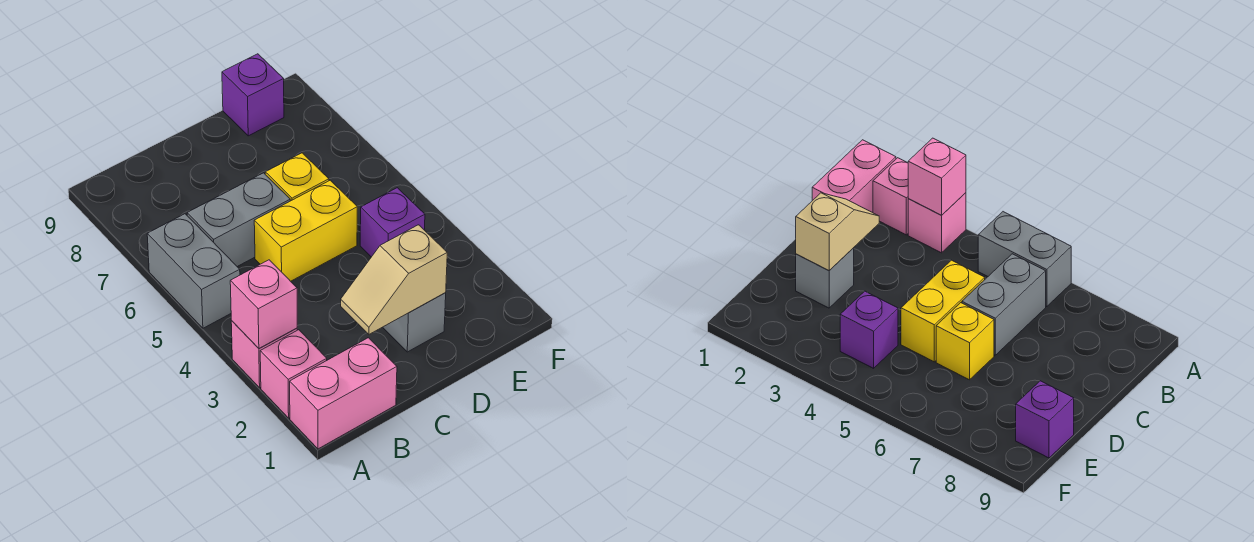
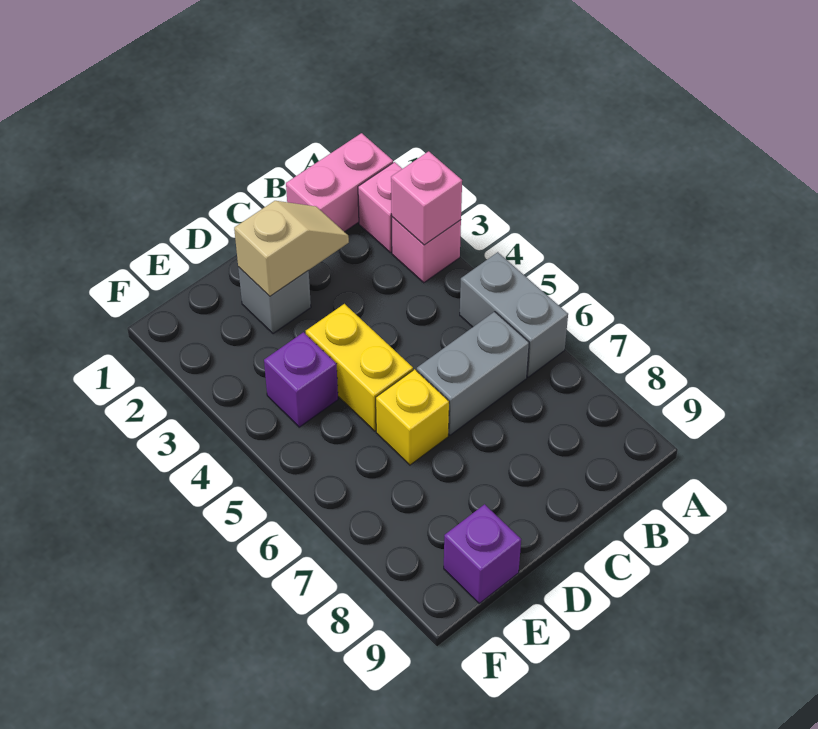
yellow 1x2 brick [254,180,357,281] -> yellow 1x2 brick turned to [306,304,413,431]

